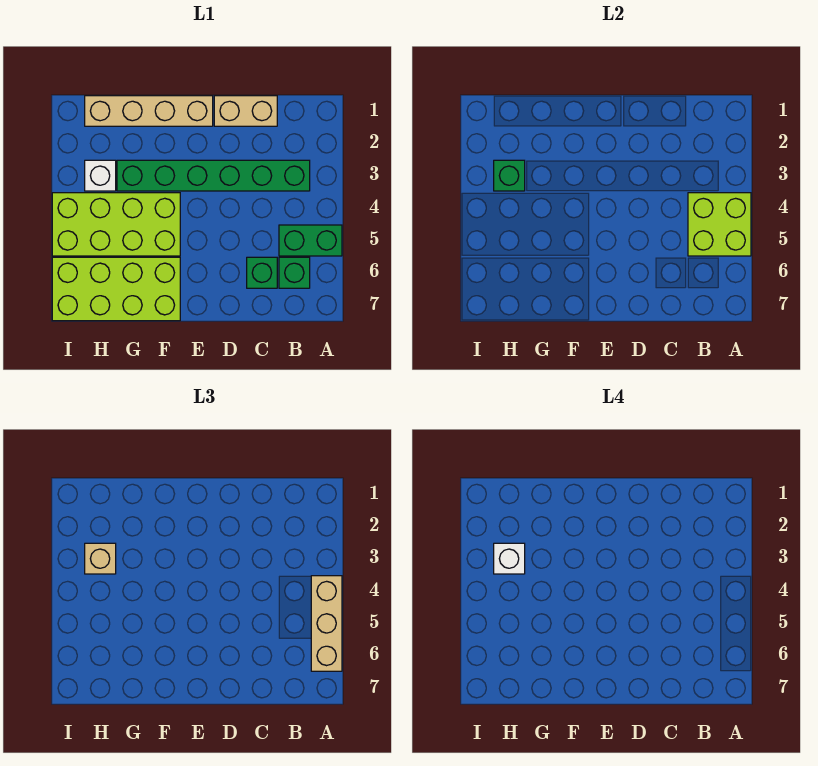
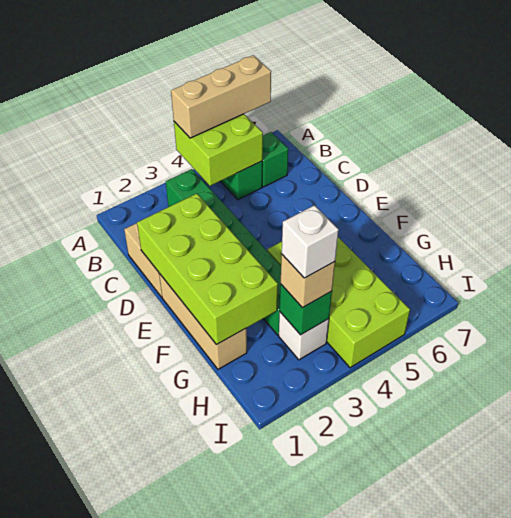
green 1x1 brick [247,257,277,288] -> none
tan 1x4 brick [85,96,213,126] -> tan 1x3 brick [159,273,247,369]
lime 2x4 brick [52,257,180,321] -> lime 2x4 brick moved to [137,194,278,345]

